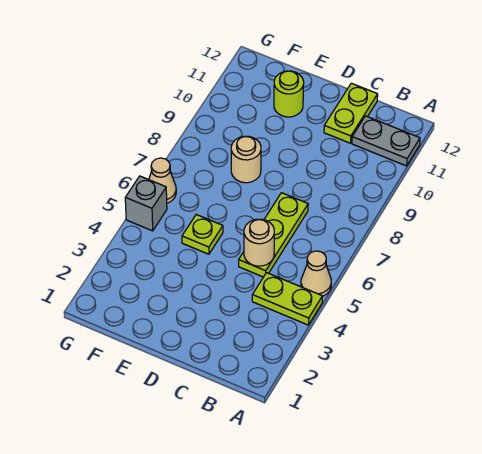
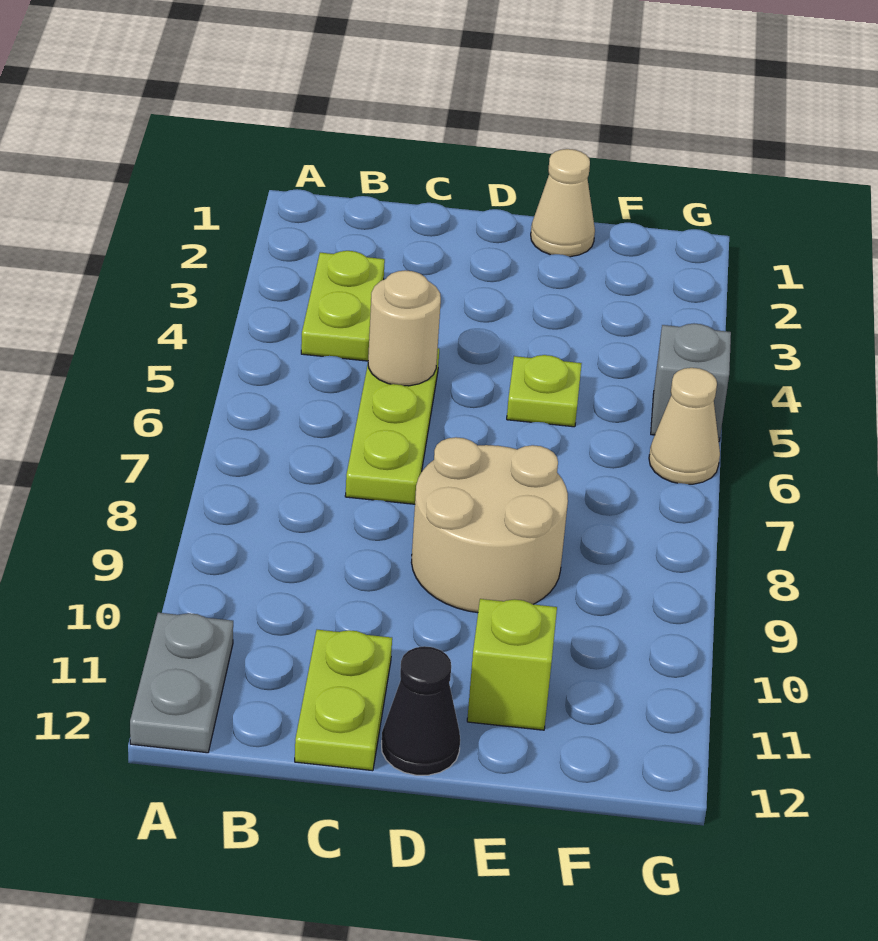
lime 1x2 plate [252,273,322,325] -> lime 1x2 plate turned to [301,251,385,361]
tan 1x1 cone [301,251,331,296] -> tan 1x1 cone moved to [531,149,595,257]
grey 1x2 plate [352,116,420,166] -> grey 1x2 plate turned to [130,613,233,753]
none -> black 1x1 cone [381,646,460,775]
tan 1x1 round brick [231,136,261,183] -> tan 2x2 round brick [411,437,568,613]
lime 1x1 round brick [274,71,304,117] -> lime 1x1 brick [467,599,557,730]

